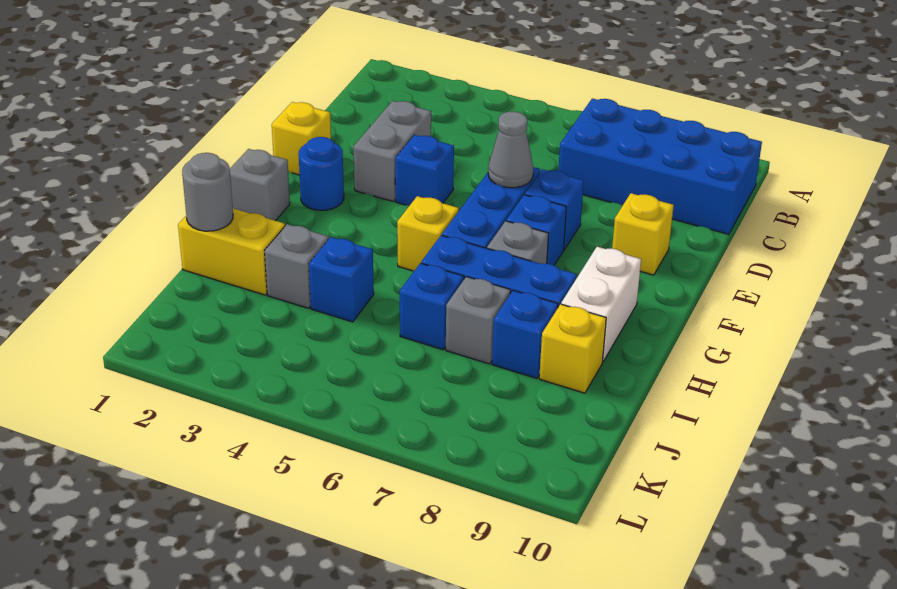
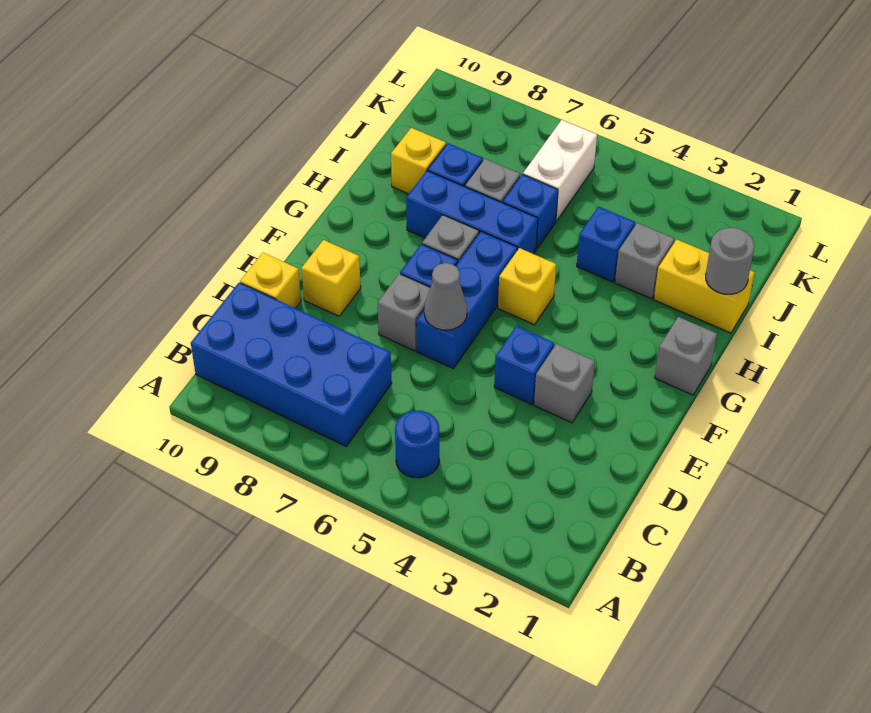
grey 1x2 brick [353,101,431,202] -> grey 1x1 brick [534,344,595,423]
yellow 1x1 brick [272,102,331,175] -> yellow 1x1 brick moved to [240,253,301,308]
blue 1x1 brick [525,169,584,250] -> grey 1x1 brick [378,274,430,351]
blue 1x1 round brick [299,137,344,210] -> blue 1x1 round brick moved to [395,411,439,478]
white 1x2 brick [561,247,641,361] -> white 1x2 brick moved to [523,120,597,221]

